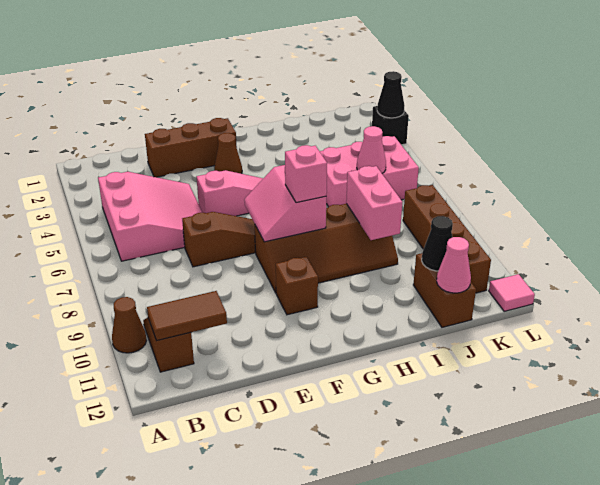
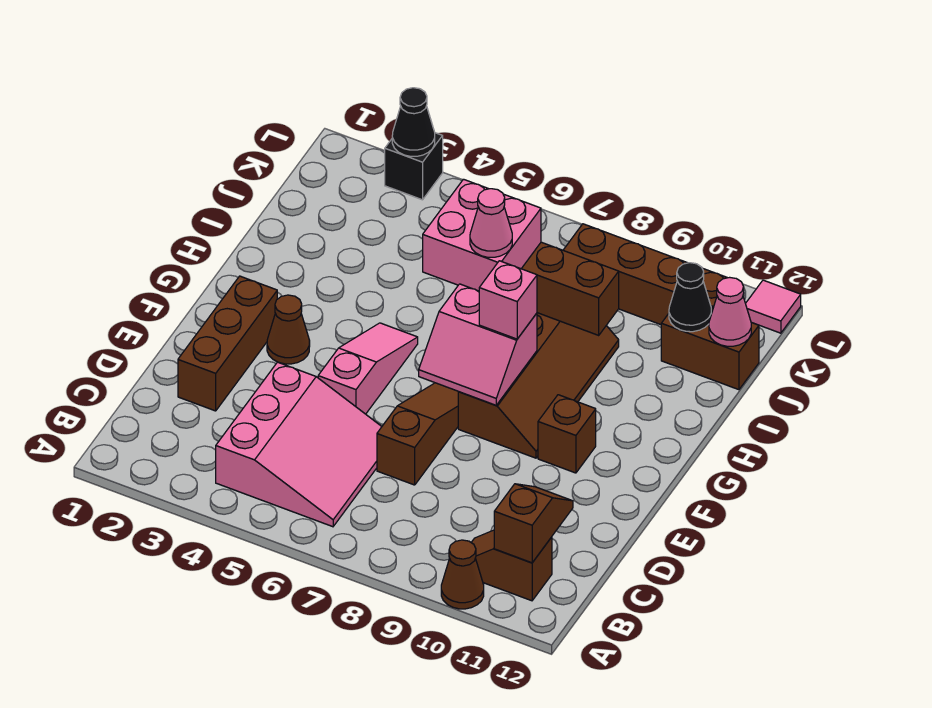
pink 3x3 slope [98,172,202,261] -> pink 3x3 slope turned to [216,362,382,527]
brown 1x2 tile [147,291,227,341] -> brown 1x2 slope [494,484,573,563]
pink 2x3 brick [320,136,419,207] -> pink 2x2 brick [423,179,541,291]
pink 1x2 brick [346,166,402,240] -> brown 1x2 brick [522,242,619,335]

